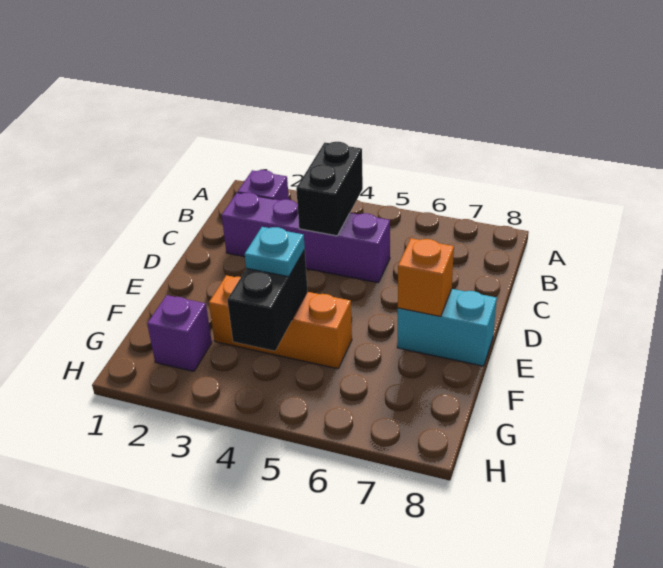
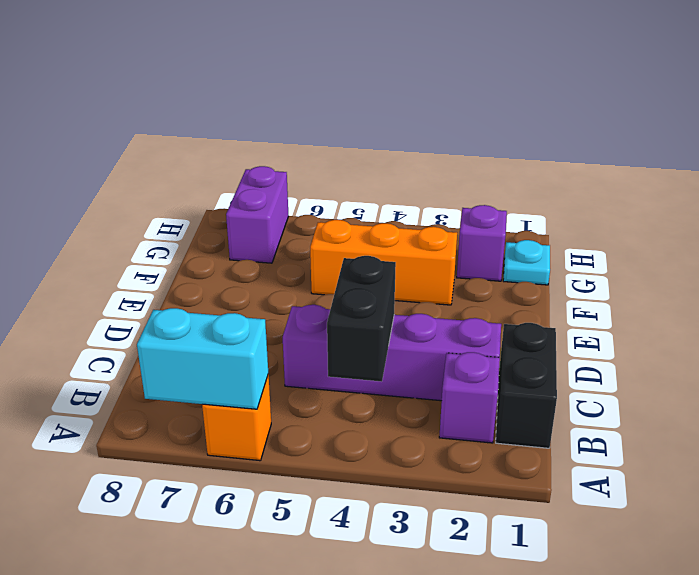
cyan 1x2 brick [397,289,497,366] -> cyan 1x2 brick moved to [137,308,268,409]
orange 1x1 brick [398,238,454,317] -> orange 1x1 brick moved to [202,374,271,461]
black 1x2 brick [227,250,308,351] -> black 1x2 brick moved to [496,323,557,448]
cyan 1x1 plate [245,227,305,277] -> cyan 1x1 plate moved to [503,240,550,285]
none -> purple 1x2 brick [226,166,288,263]

